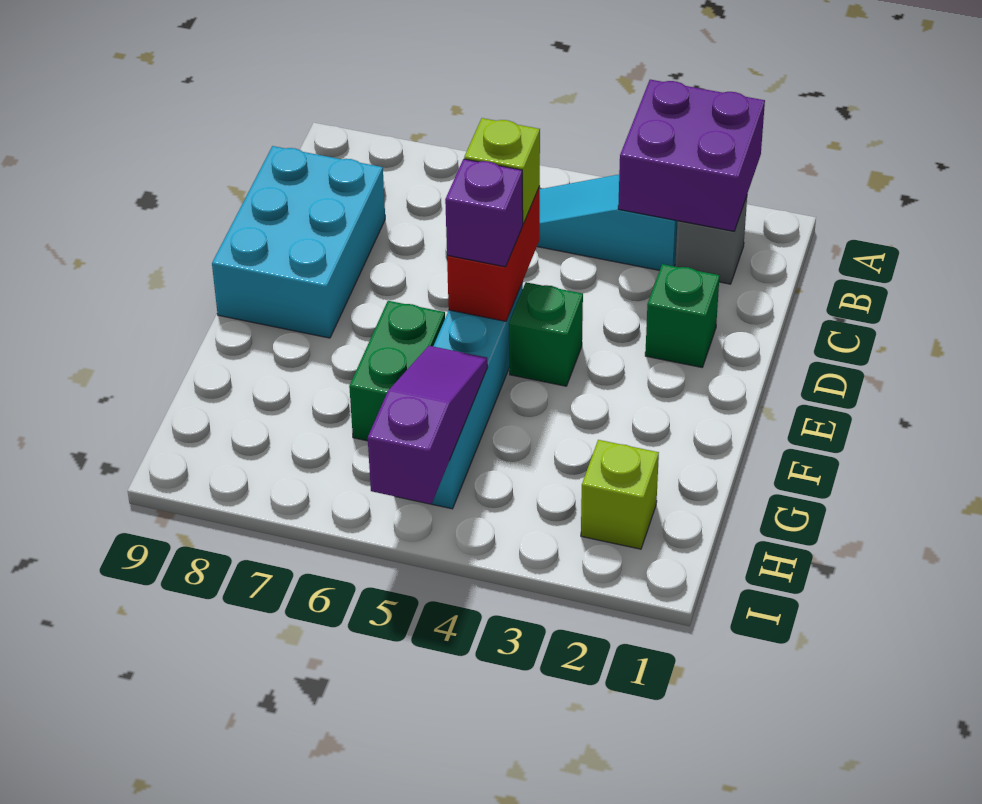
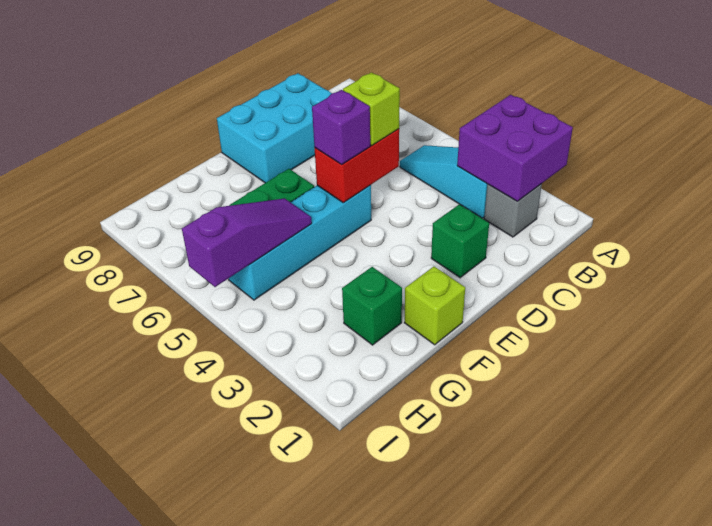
green 1x1 brick [509,282,583,386] -> green 1x1 brick moved to [342,267,402,345]
lime 1x1 brick [581,440,659,549] -> lime 1x1 brick moved to [404,267,465,345]

